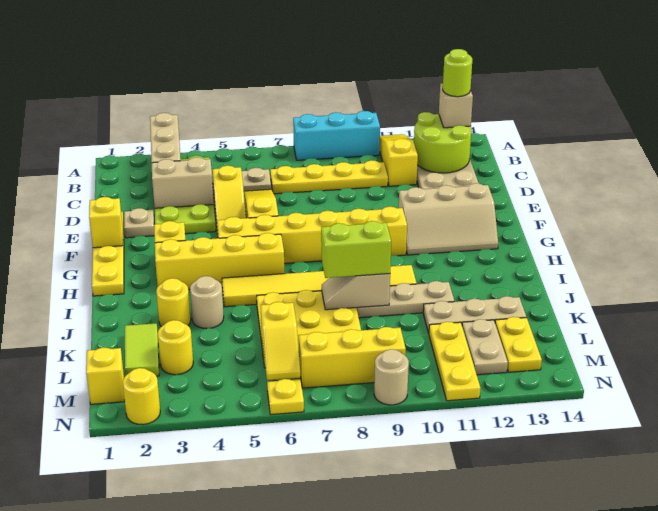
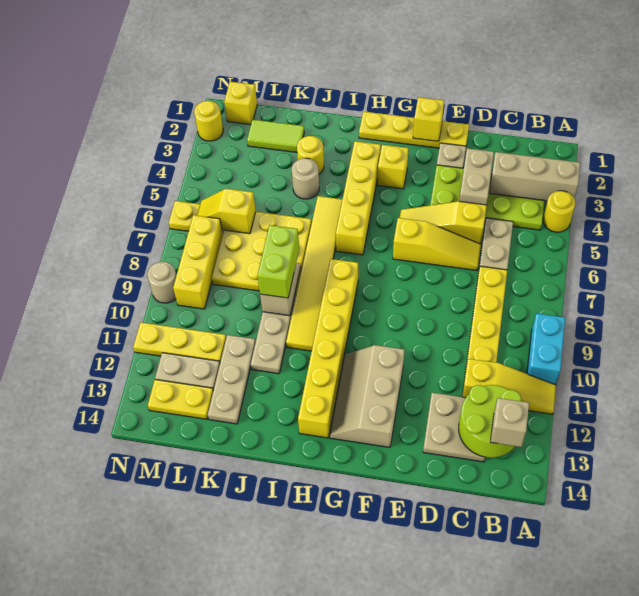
cyan 1x3 brick [293,111,380,160] -> cyan 1x2 brick [527,313,565,385]
lime 1x1 round brick [443,49,472,97] -> none
yellow 1x6 brick [217,207,407,263] -> yellow 1x6 brick moved to [298,259,358,438]
yellow 1x1 round brick [158,320,193,375] -> yellow 1x1 round brick moved to [543,191,575,232]

